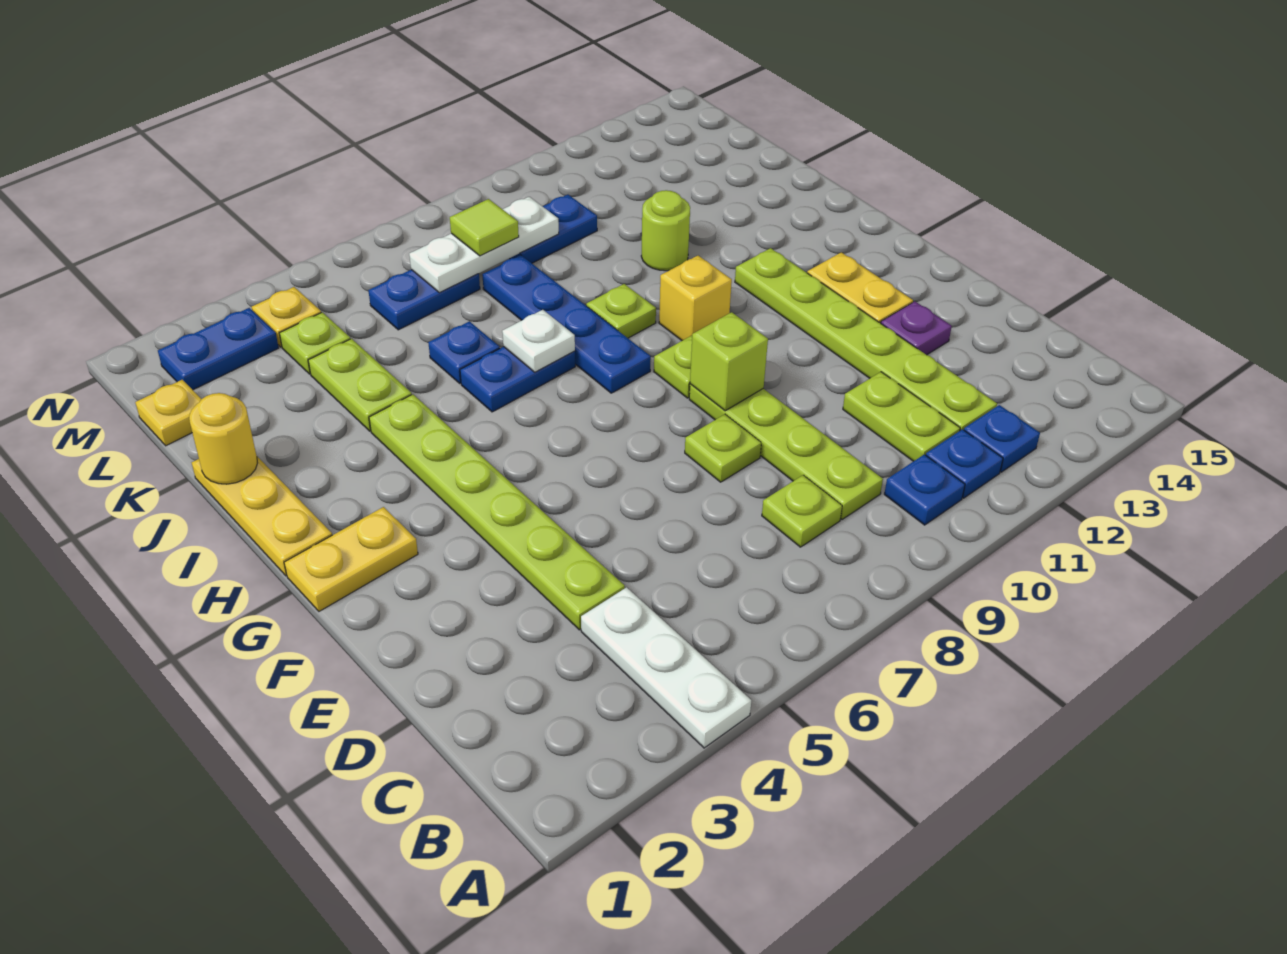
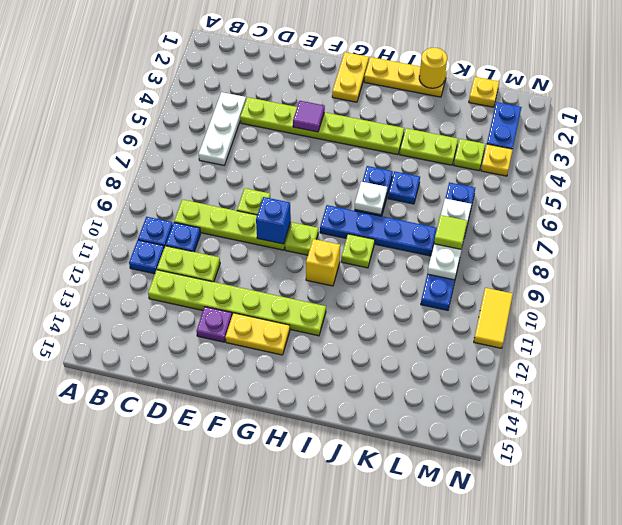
white 1x3 plate [581,587,751,748] -> white 1x3 plate turned to [199,92,246,165]
blue 1x1 plate [964,405,1040,472] -> blue 1x1 plate moved to [166,223,201,252]
lime 1x1 plate [762,475,842,547] -> none
none -> purple 1x1 tile [293,101,325,132]
lime 1x1 brick [690,312,768,411] -> blue 1x1 brick [256,197,291,244]
lime 1x1 round brick [641,190,690,271] -> none
none -> yellow 1x2 tile [474,288,513,348]

